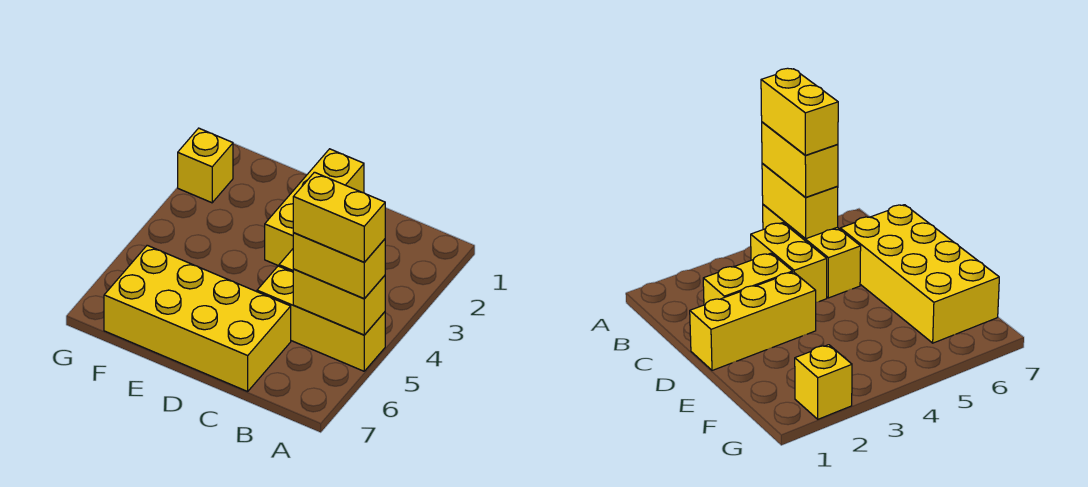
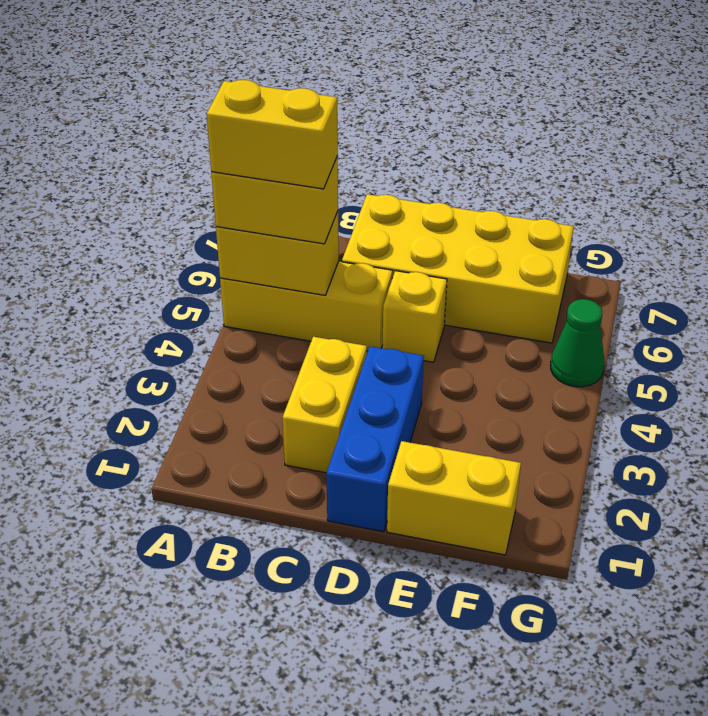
yellow 1x2 brick [751,223,827,302] -> yellow 1x2 brick moved to [387,441,521,555]
yellow 1x3 brick [265,149,364,266] -> blue 1x3 brick [326,346,424,532]
yellow 1x1 brick [178,128,233,203] -> yellow 1x1 brick moved to [382,271,447,362]
none -> green 1x1 cone [551,299,605,387]

